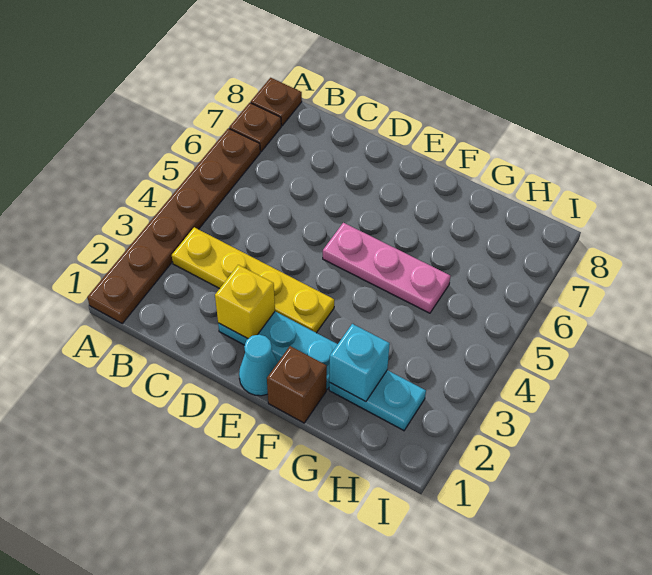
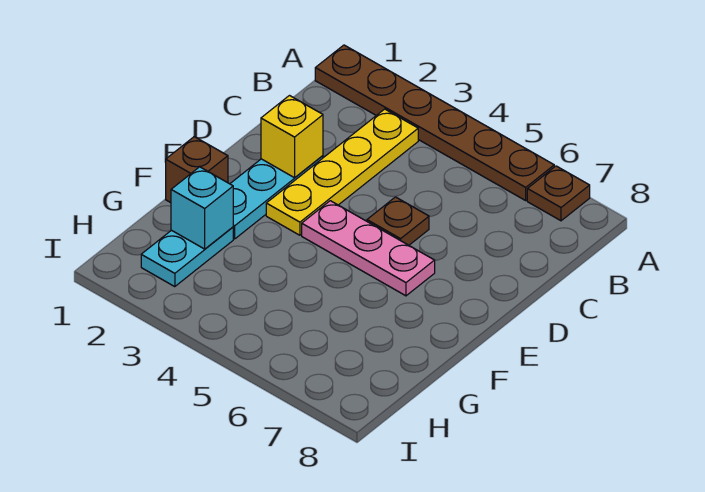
brown 1x1 plate [251,78,302,126] -> brown 1x1 plate moved to [367,197,429,245]
cyan 1x1 cone [239,334,278,396] -> none
pink 1x3 plate [323,223,450,313] -> pink 1x3 plate turned to [302,201,435,296]

